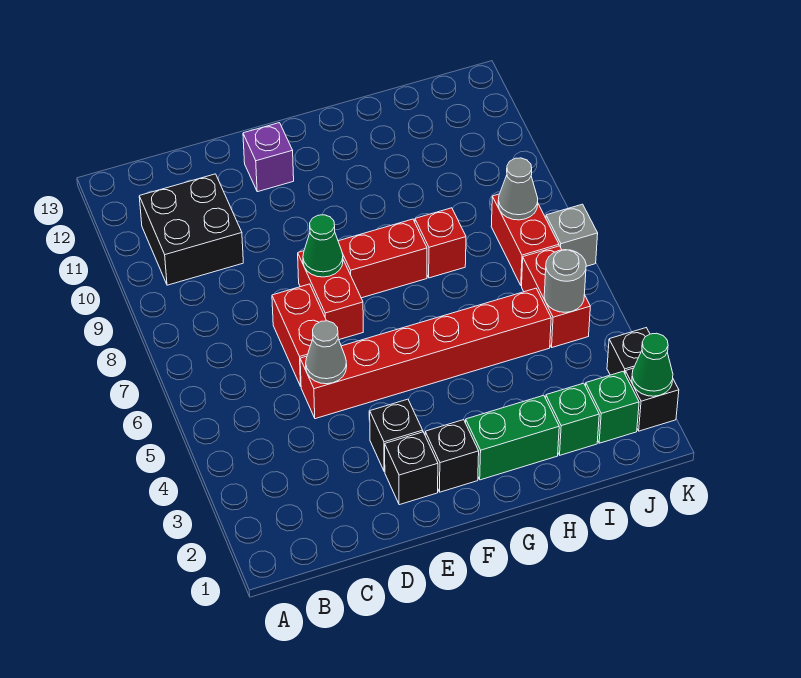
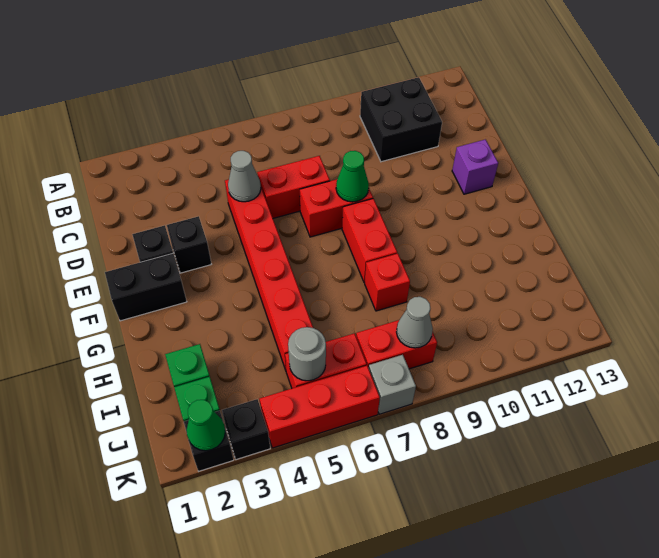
black 1x1 brick [425,420,479,492] -> black 1x2 brick [105,254,187,321]
green 1x2 brick [466,395,559,480] -> none
none -> red 1x3 brick [260,366,380,448]

